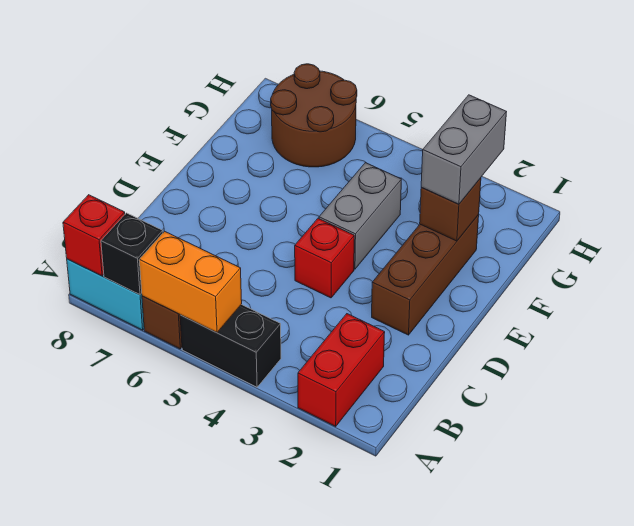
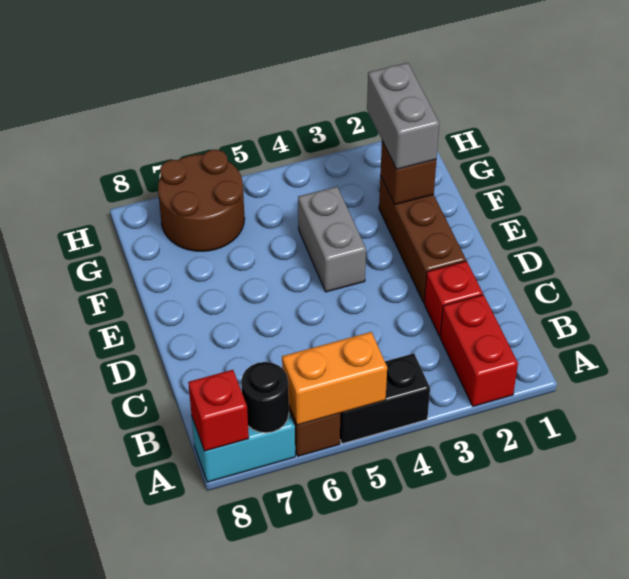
black 1x1 brick [101,213,163,295] -> black 1x1 round brick [241,362,289,433]
red 1x1 brick [295,218,354,298] -> red 1x1 brick moved to [424,261,483,336]

